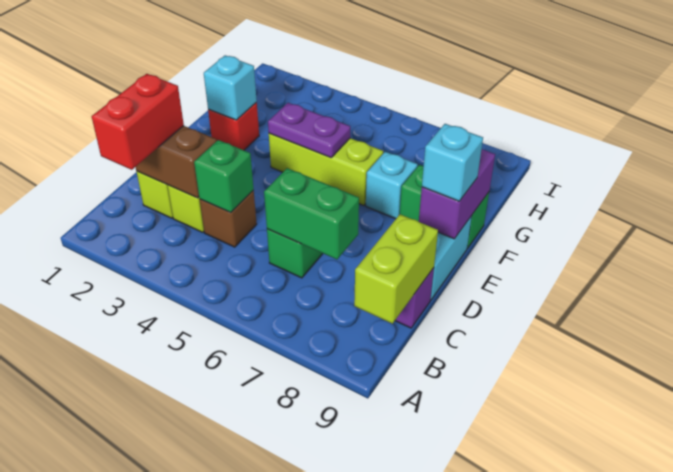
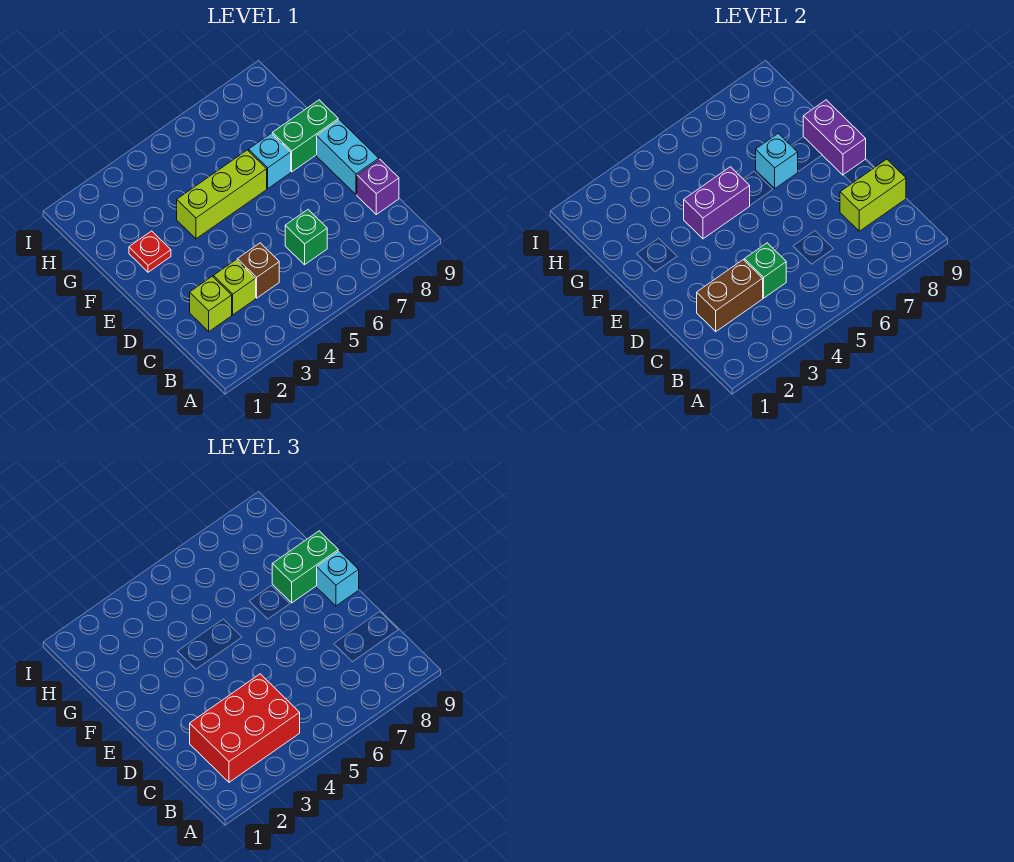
red 1x2 brick [92,74,184,170] -> red 2x3 brick [190,674,300,782]
lime 1x2 brick [354,214,438,324] -> lime 1x2 brick turned to [840,159,906,231]
green 1x2 brick [264,168,359,259] -> green 1x2 brick moved to [272,531,338,603]
red 1x1 brick [208,103,259,150] -> red 1x1 plate [129,231,171,272]
cyan 1x1 brick [204,55,257,120] -> cyan 1x1 brick moved to [756,133,798,188]
purple 1x2 plate [268,103,350,157] -> purple 1x2 brick [684,167,750,239]

